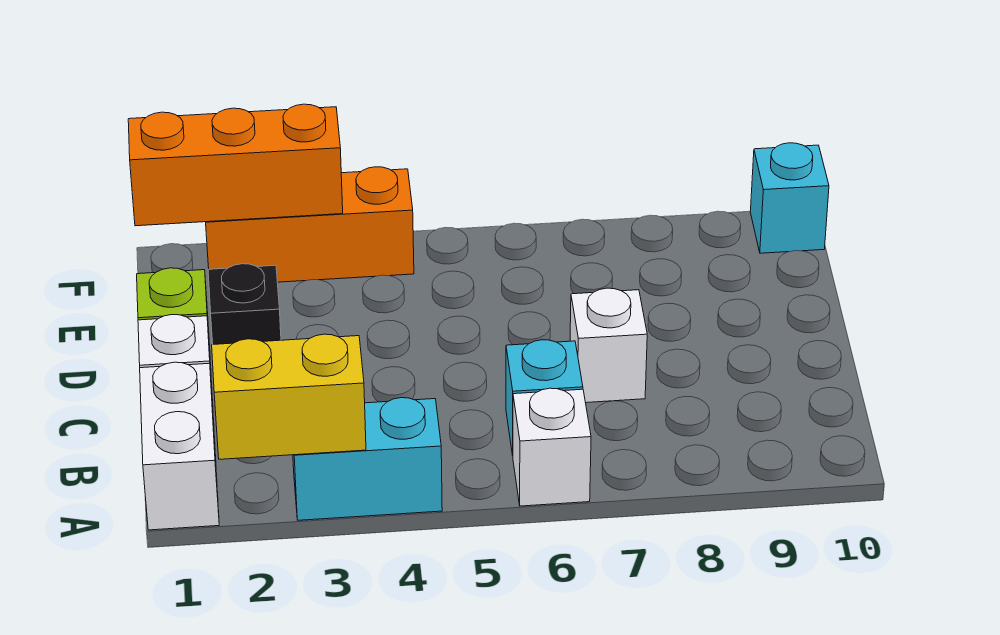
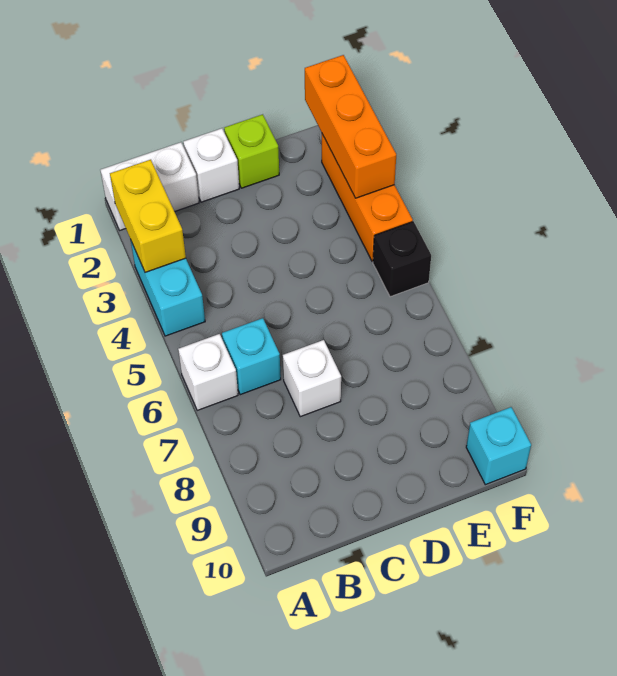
black 1x1 brick [208,264,281,344] -> black 1x1 brick moved to [373,221,431,297]

